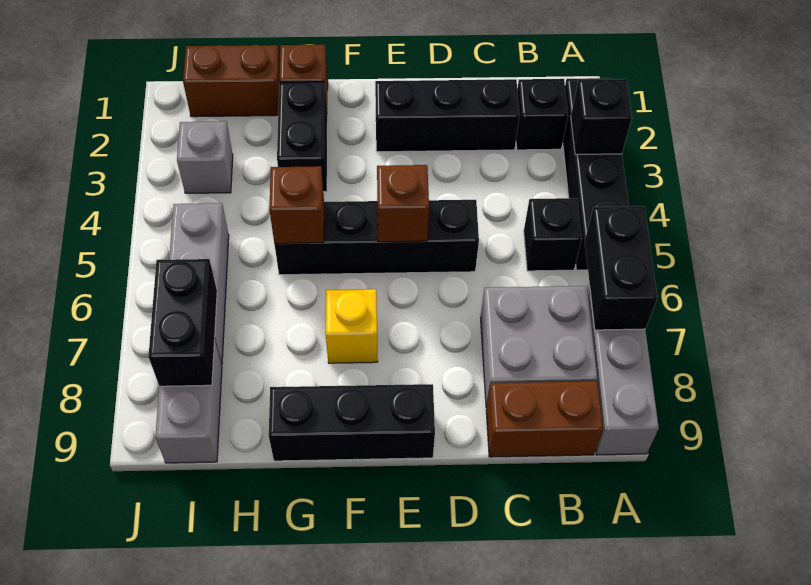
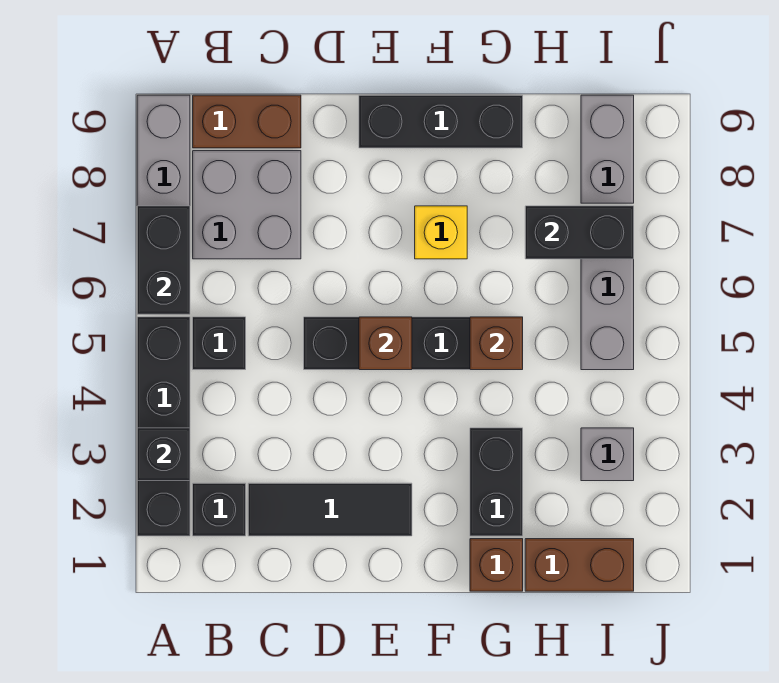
black 1x3 brick [375,79,520,152] -> black 1x3 tile [248,483,412,536]
black 1x2 brick [148,259,217,386] -> black 1x2 brick turned to [525,206,634,259]

